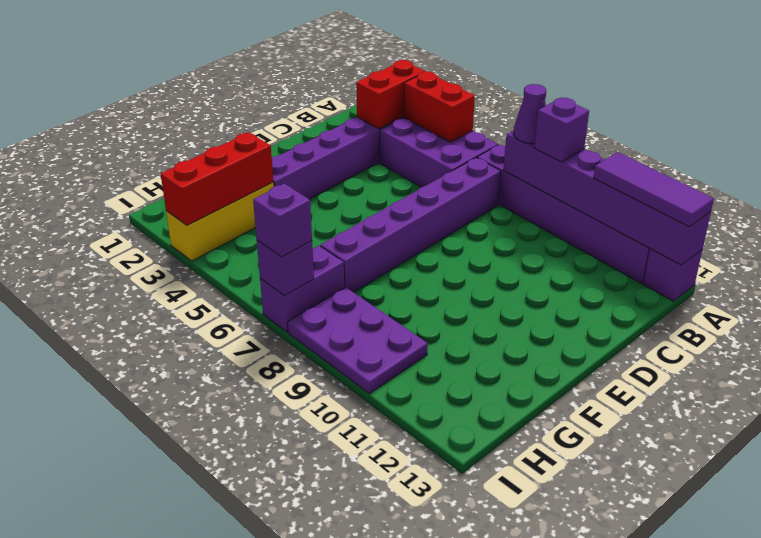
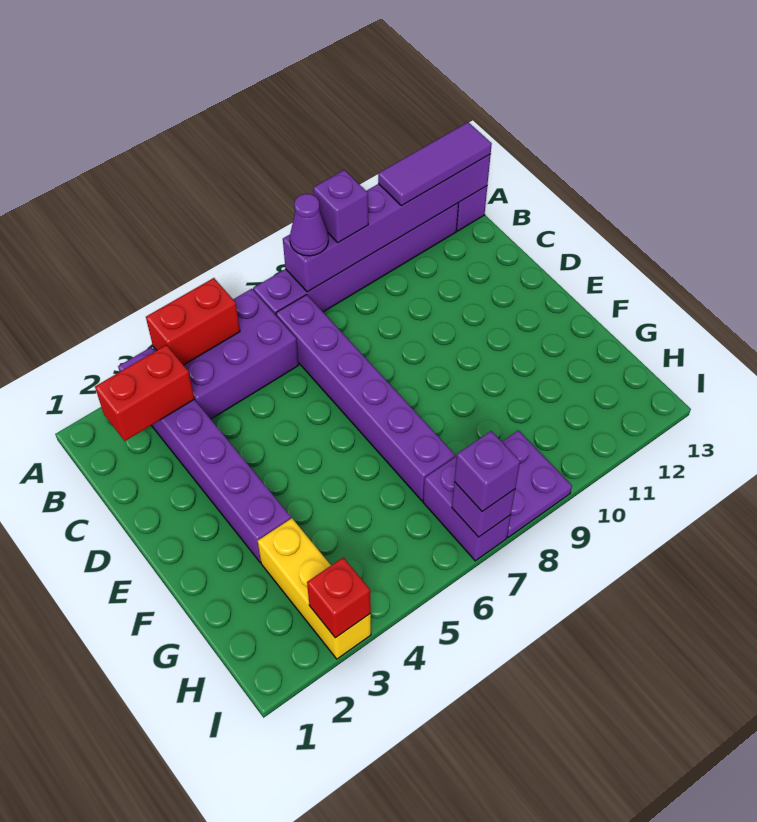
red 1x2 brick [356,60,425,129] -> red 1x2 brick turned to [95,345,194,441]
red 1x3 brick [161,132,273,225] -> red 1x1 brick [307,558,371,638]
purple 2x3 plate [288,287,428,394] -> purple 2x2 plate [502,431,572,538]

